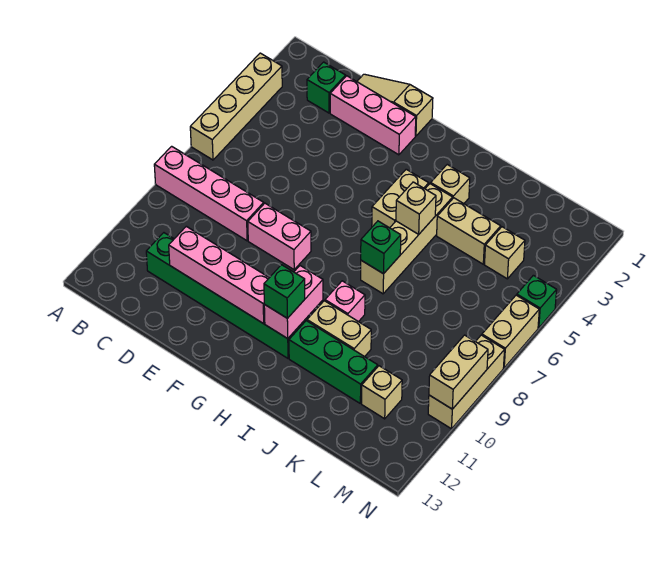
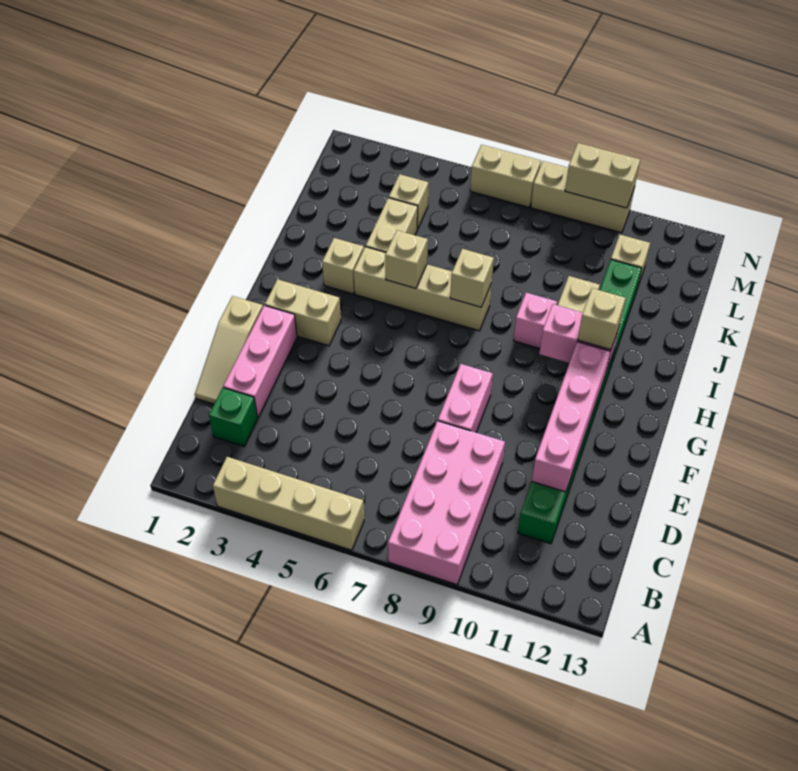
pink 1x4 brick [154,146,264,241] -> pink 2x4 brick [388,421,505,585]
tan 1x2 brick [372,169,429,228] -> tan 1x2 brick moved to [265,279,341,346]
green 1x1 brick [264,265,305,318] -> tan 1x1 brick [578,288,625,350]
green 1x1 brick [361,221,401,274] -> tan 1x1 brick [450,249,494,307]
green 1x1 brick [517,275,557,328] -> none

